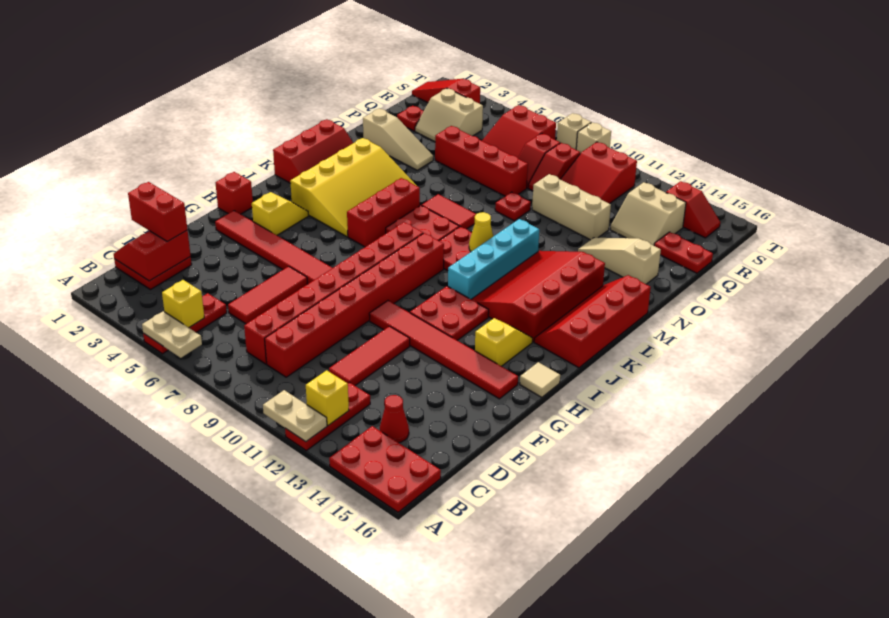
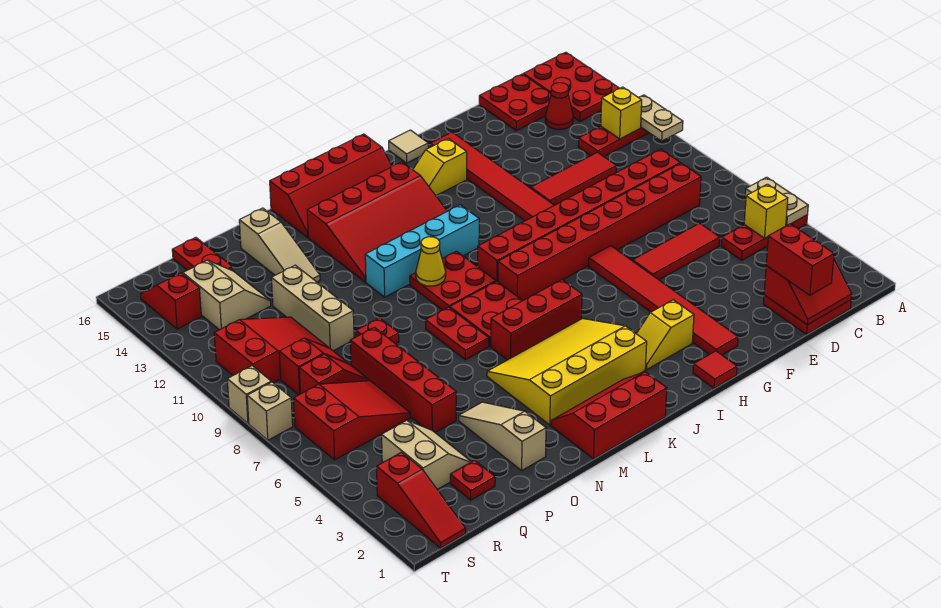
red 1x1 brick [216,172,253,214] -> red 1x1 tile [693,351,737,388]
red 2x2 plate [410,286,489,341] -> red 2x2 plate moved to [479,74,551,131]
red 1x2 tile [422,194,476,229] -> red 1x2 plate [425,307,489,360]

